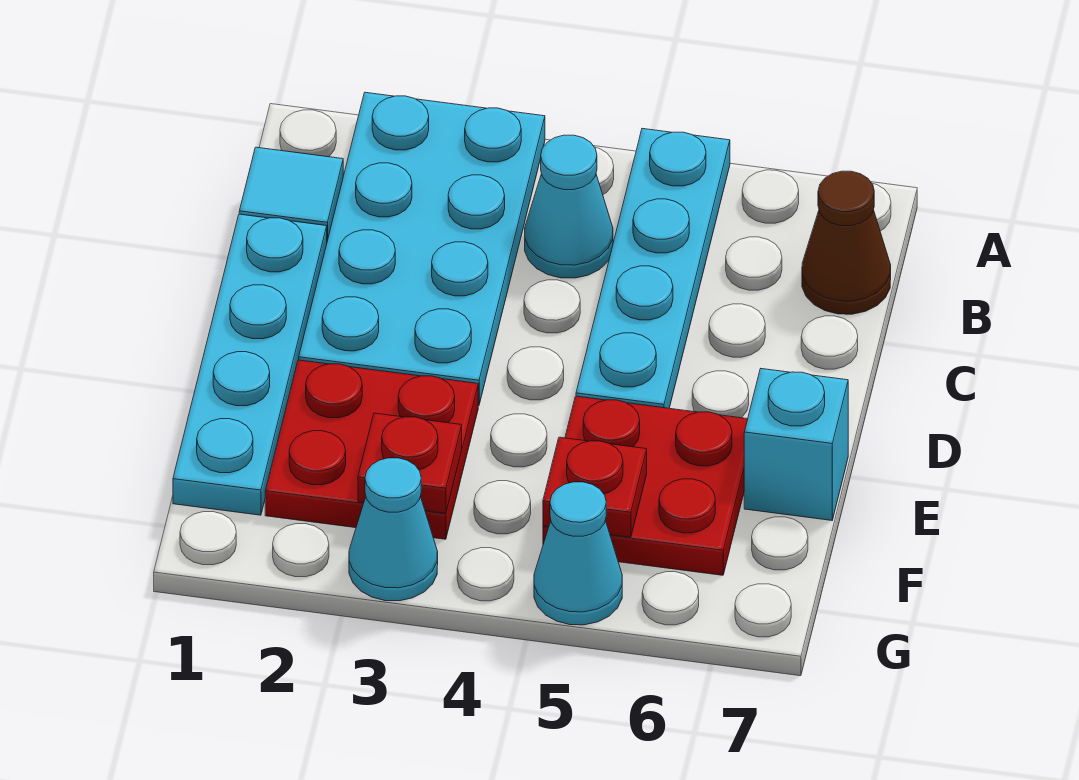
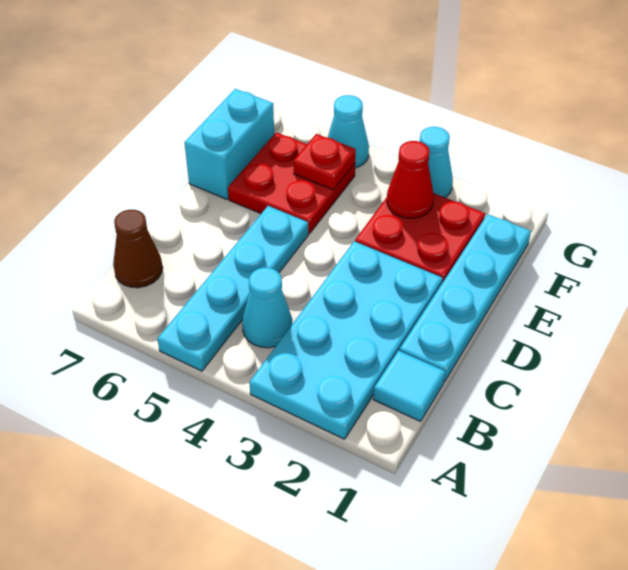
cyan 1x1 brick [744,369,848,520] -> cyan 1x2 brick [184,89,274,199]
red 1x1 plate [358,413,462,513] -> red 1x1 cone [387,141,434,218]

